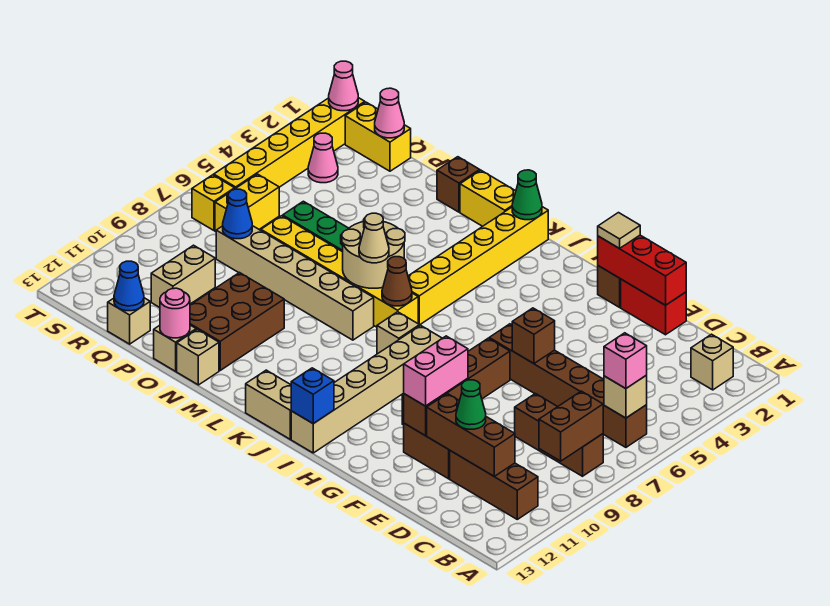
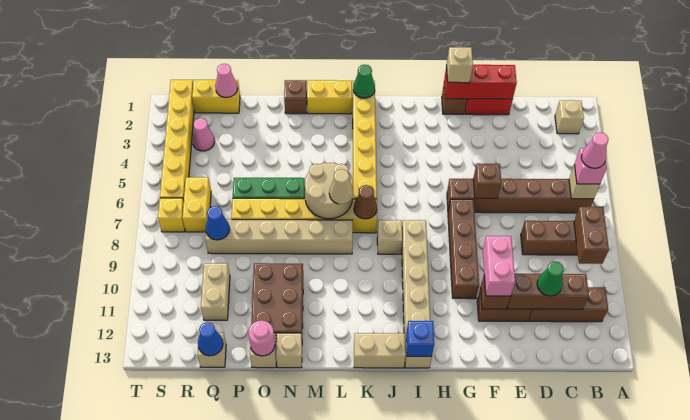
tan 1x1 tile [598,213,640,249] -> tan 1x1 brick [447,47,473,83]
pink 1x1 cone [329,61,358,111] -> pink 1x1 cone moved to [581,132,608,168]

